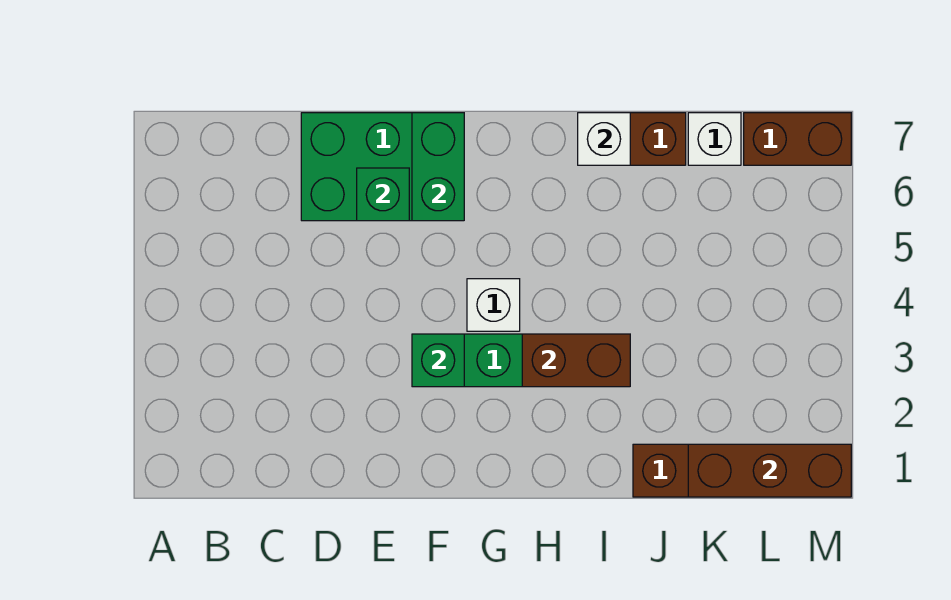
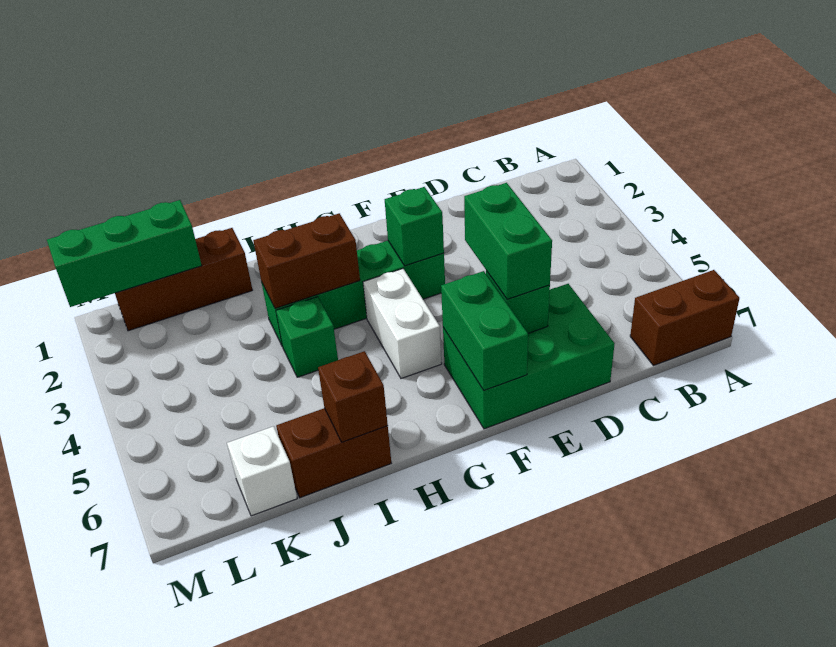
none -> green 1x2 brick [464,183,552,299]
white 1x1 brick [467,279,520,331] -> white 1x2 brick [363,269,442,379]
none -> green 1x1 brick [276,297,338,377]
white 1x1 brick [578,113,630,165] -> brown 1x1 brick [318,351,388,442]
brown 1x3 brick [688,444,851,497] -> green 1x3 brick [47,200,202,307]
brown 1x2 brick [744,113,851,165] -> brown 1x2 brick moved to [630,270,739,366]

